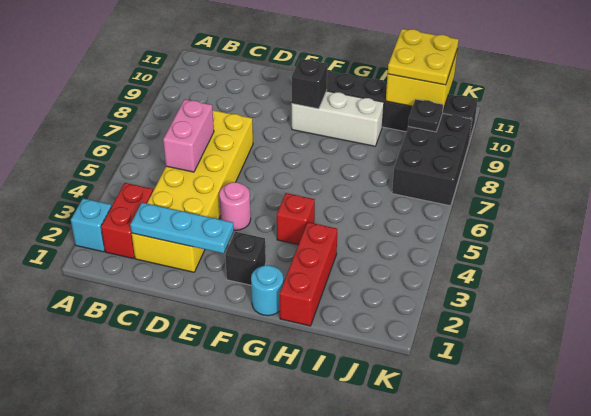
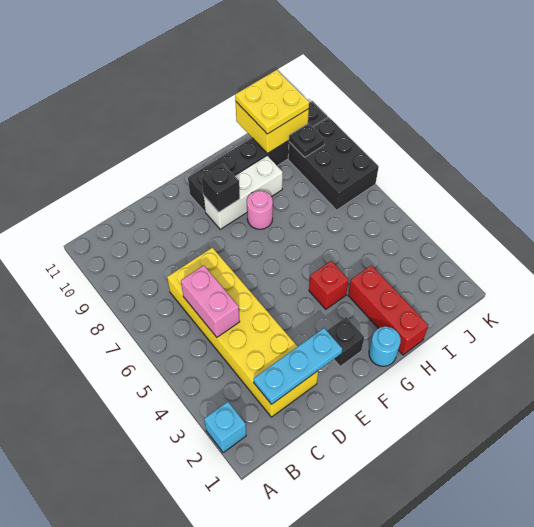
red 1x2 brick [101,183,153,259] -> none
pink 1x1 round brick [219,182,251,230] -> pink 1x1 round brick moved to [247,191,273,229]

